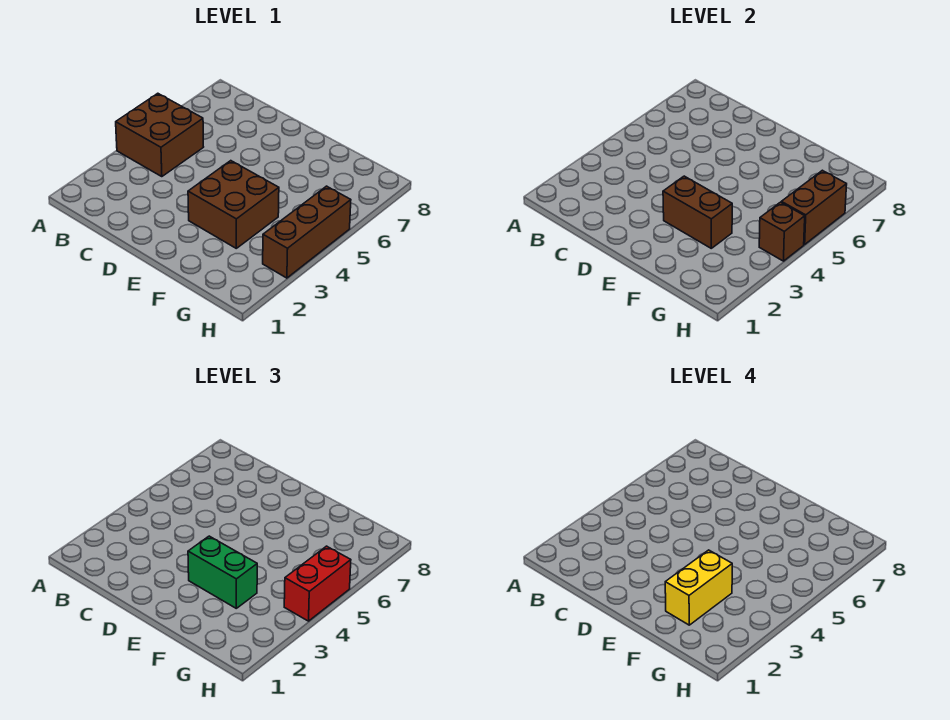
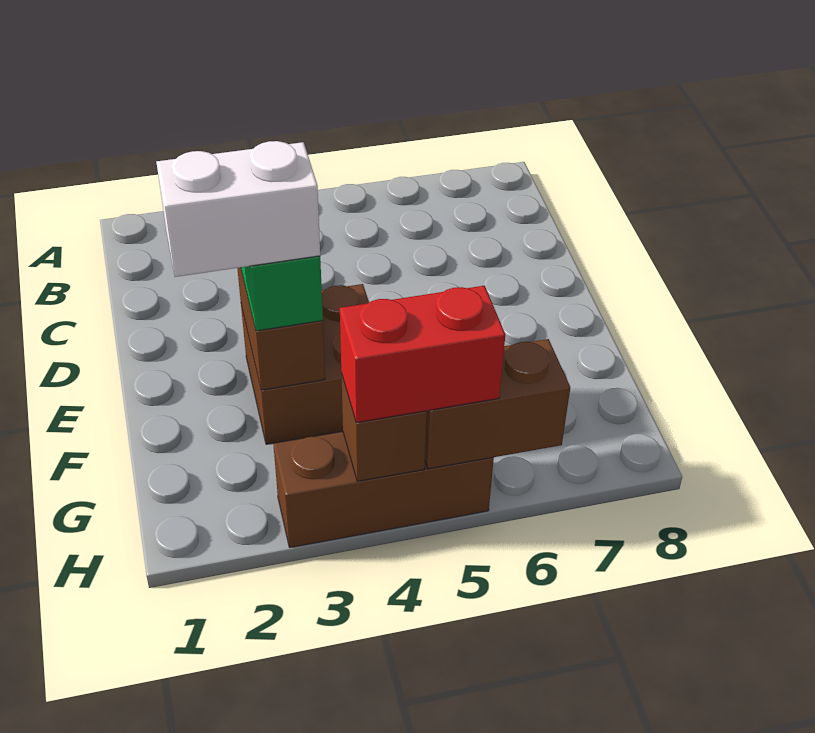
brown 2x2 brick [116,93,203,177] -> none
yellow 1x2 brick [665,550,732,625] -> white 1x2 brick [156,141,320,277]

